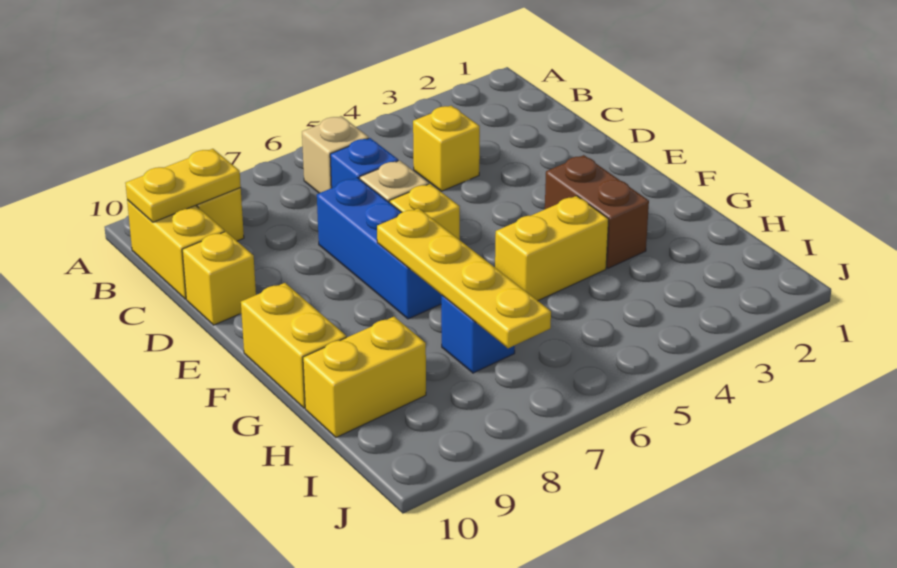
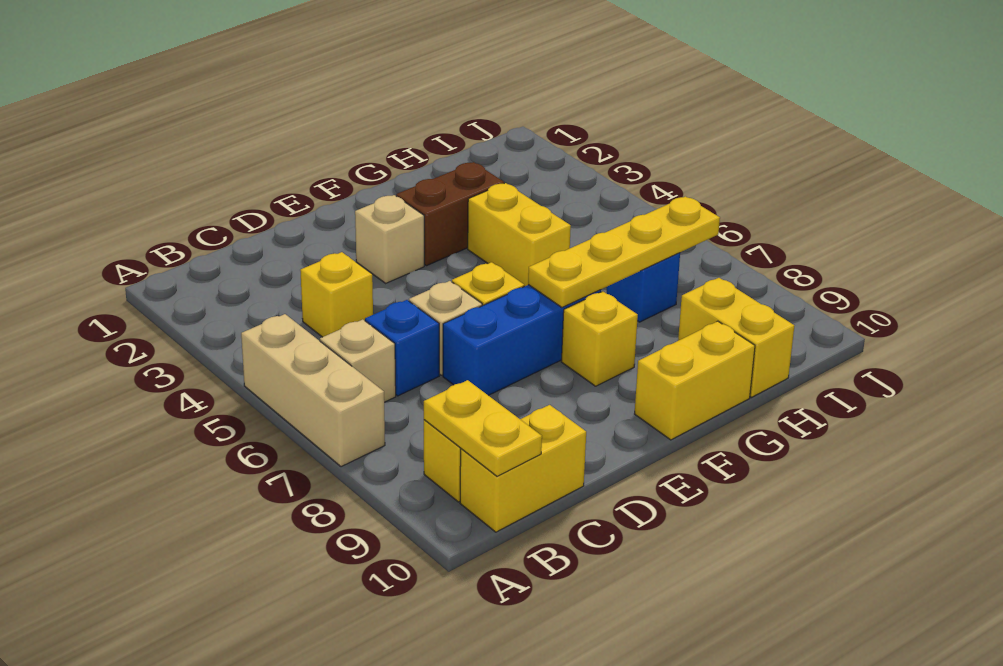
none -> tan 1x3 brick [241,314,385,467]
yellow 1x1 brick [182,232,256,325] -> yellow 1x1 brick moved to [561,291,638,386]
none -> tan 1x1 brick [355,195,424,283]

